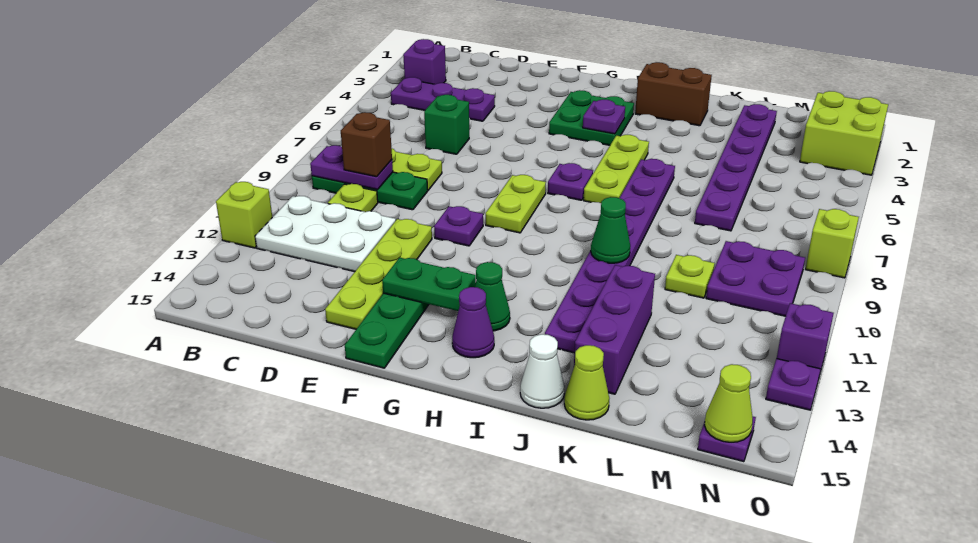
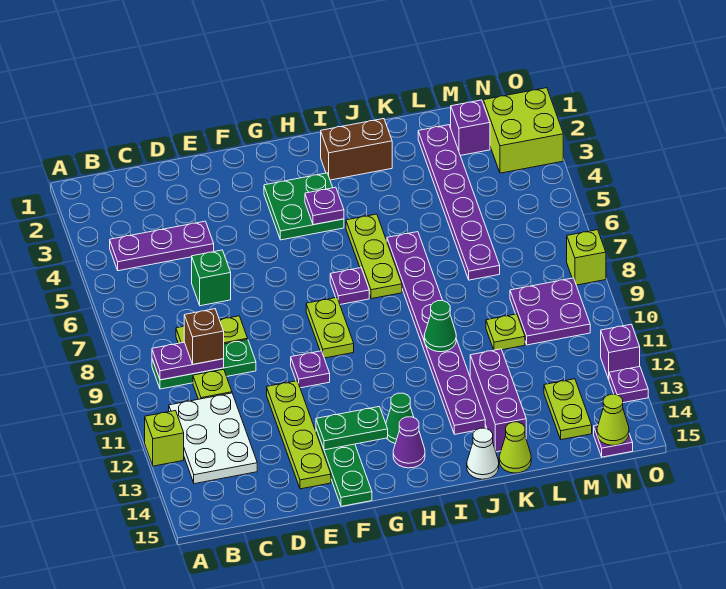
purple 1x1 brick [403,39,446,84] -> purple 1x1 brick moved to [451,100,490,156]
white 2x3 plate [255,196,396,272] -> white 2x3 plate turned to [169,393,257,484]
none -> lime 1x2 plate [544,379,592,440]

